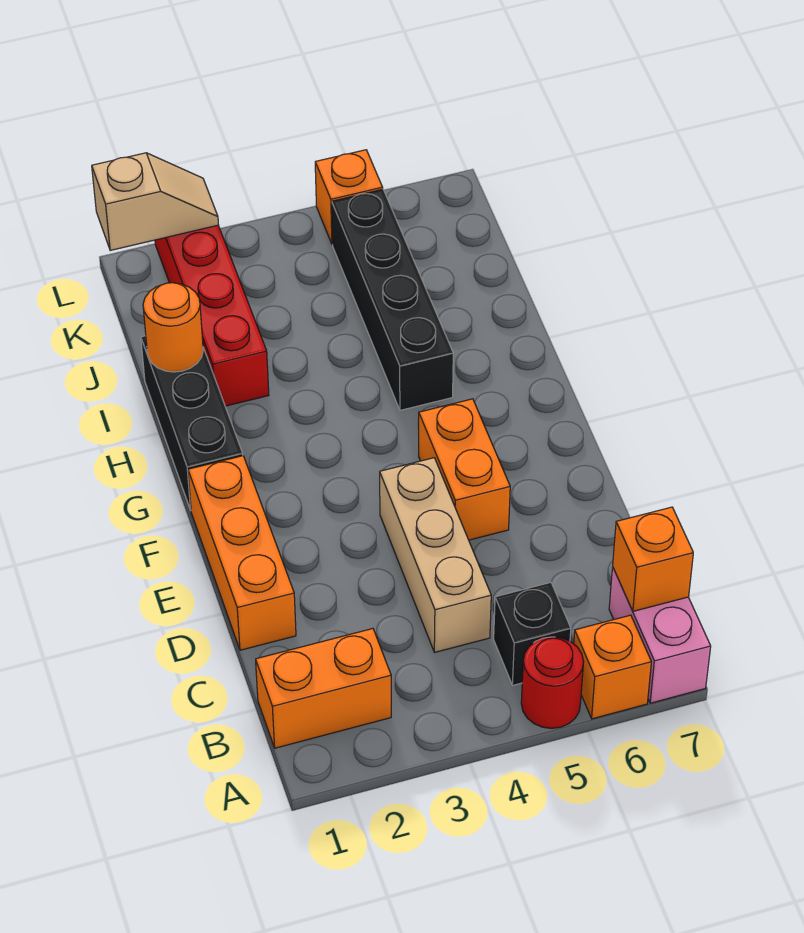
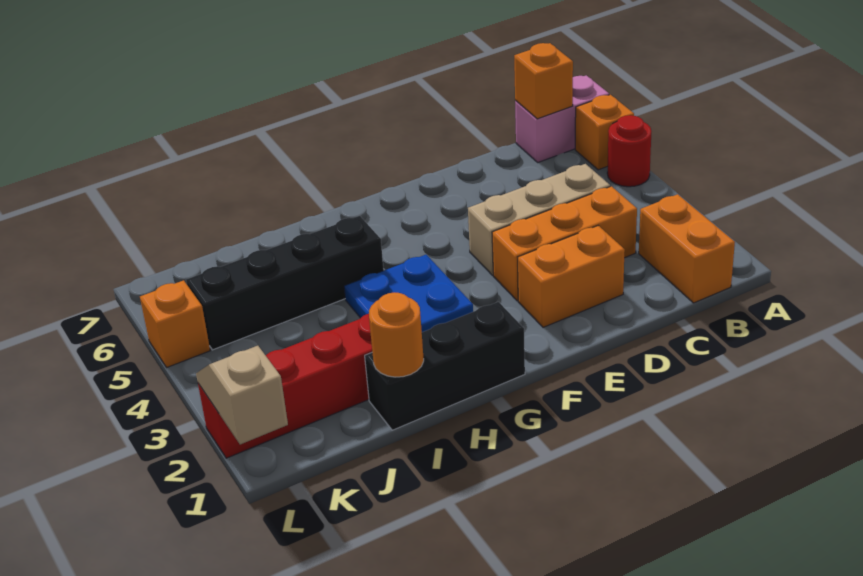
black 1x1 brick [494,582,571,685] -> none
orange 1x3 brick [188,456,296,650] -> orange 1x3 brick moved to [492,186,637,301]
orange 1x2 brick [418,399,510,540] -> orange 1x2 brick moved to [518,226,625,327]
none -> blue 2x2 plate [344,255,473,332]

